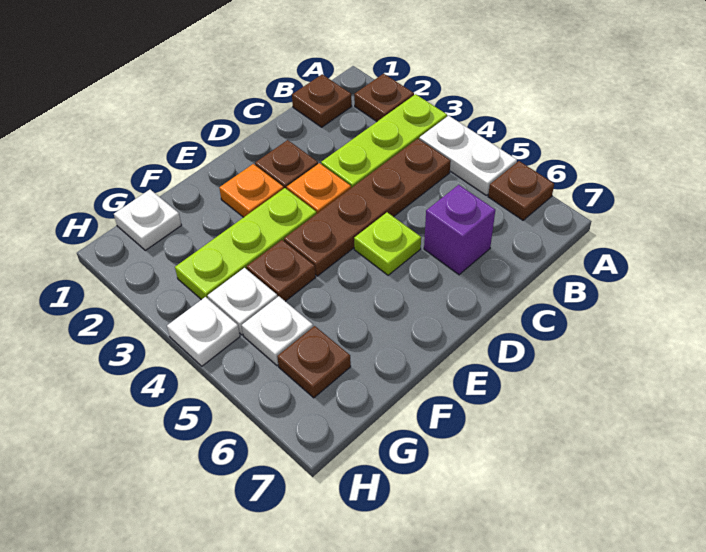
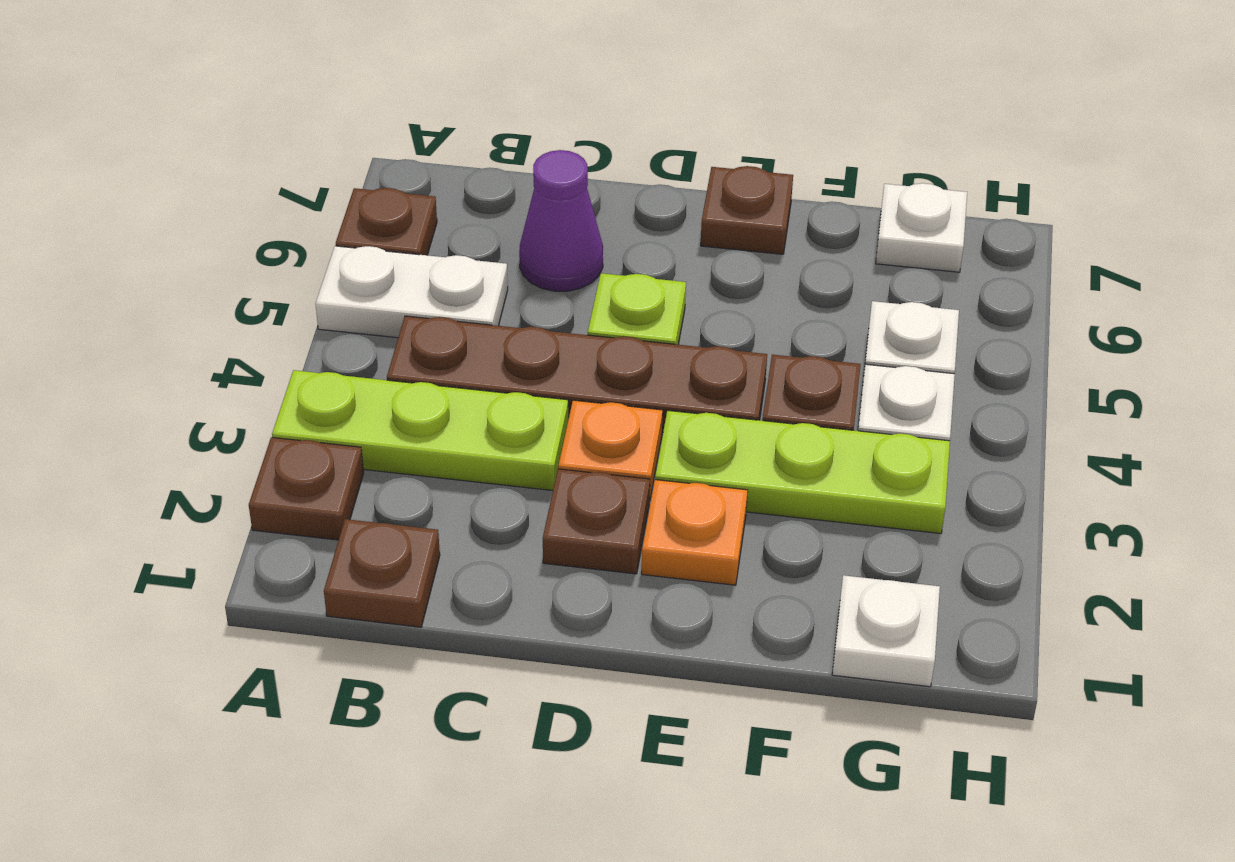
white 1x2 plate [419,116,517,195] -> white 1x2 plate turned to [316,246,508,338]
purple 1x1 brick [424,185,495,275] -> purple 1x1 cone [519,150,603,291]
brown 1x1 plate [277,326,351,398] -> brown 1x1 plate moved to [701,166,793,254]
white 1x1 plate [167,297,240,366] -> white 1x1 plate moved to [876,183,967,272]

